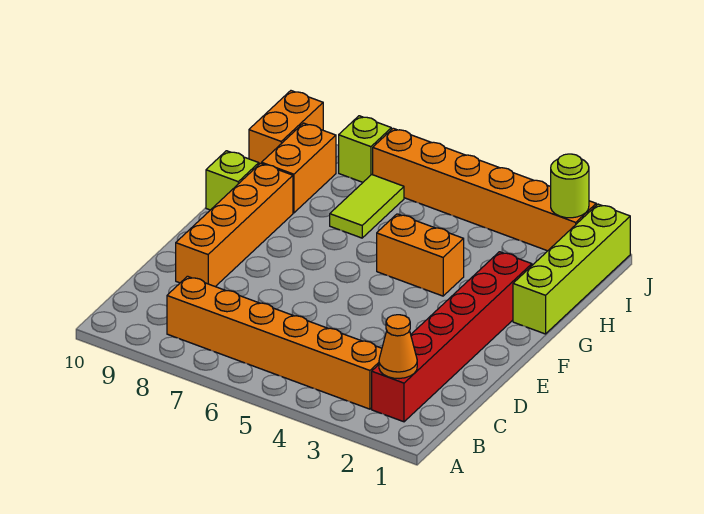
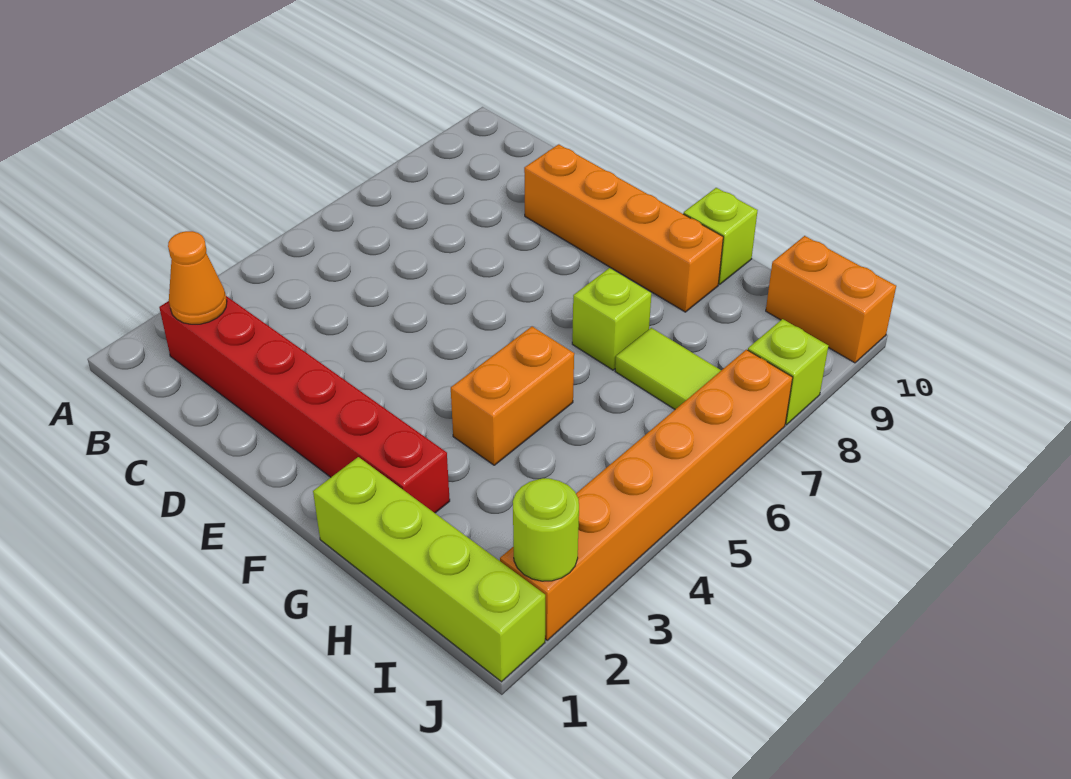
orange 1x6 brick [167,276,382,409] -> none
none -> lime 1x1 brick [572,268,651,370]
orange 1x2 brick [262,123,336,213] -> none

